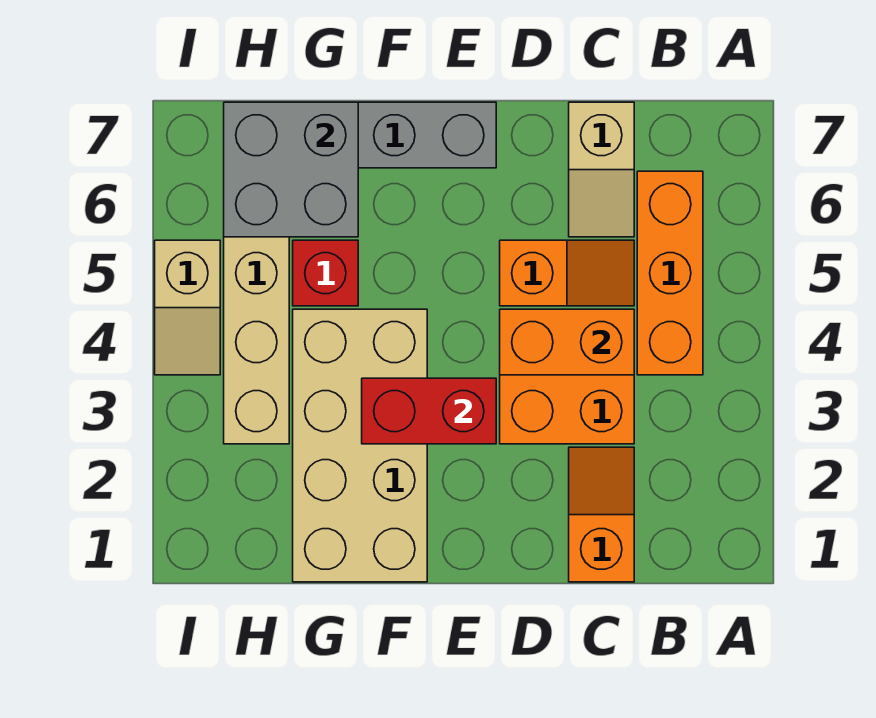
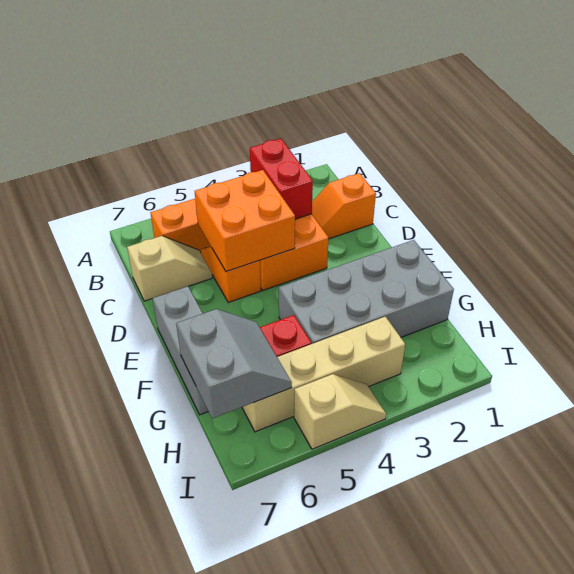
orange 1x2 brick [500,309,634,375] -> orange 2x2 brick [195,170,295,272]
red 1x2 brick [362,378,496,444] -> red 1x2 brick moved to [250,139,313,219]
tan 2x4 brick [293,309,427,582] -> grey 2x4 brick [279,240,454,344]
grey 2x2 brick [224,102,358,237] -> grey 2x2 slope [176,309,292,418]

